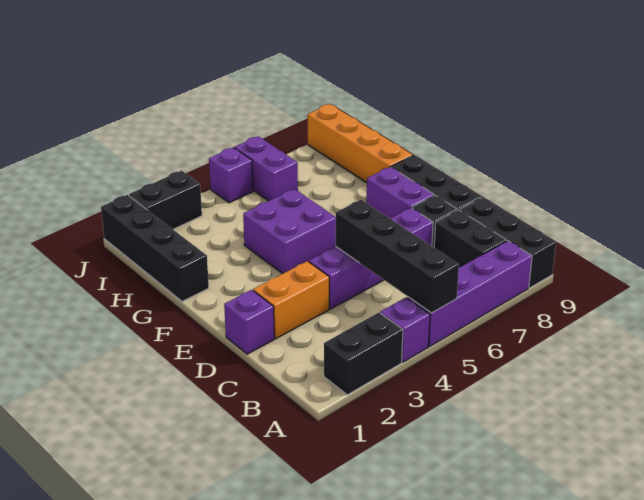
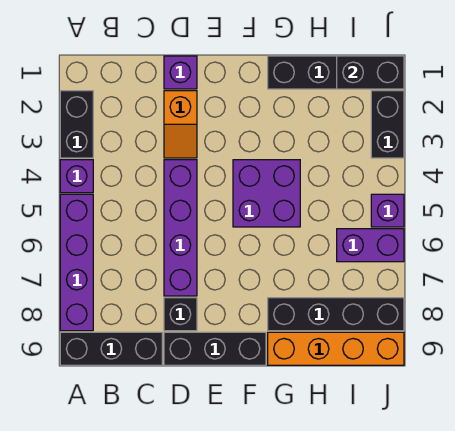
black 1x4 brick [336,200,459,313] -> black 1x4 brick moved to [268,298,404,331]
black 1x2 brick [434,210,507,267] -> black 1x2 brick moved to [337,56,404,89]
orange 1x2 brick [253,261,329,339] -> orange 1x2 slope [164,91,197,158]
purple 1x2 brick [366,167,434,218] -> none

